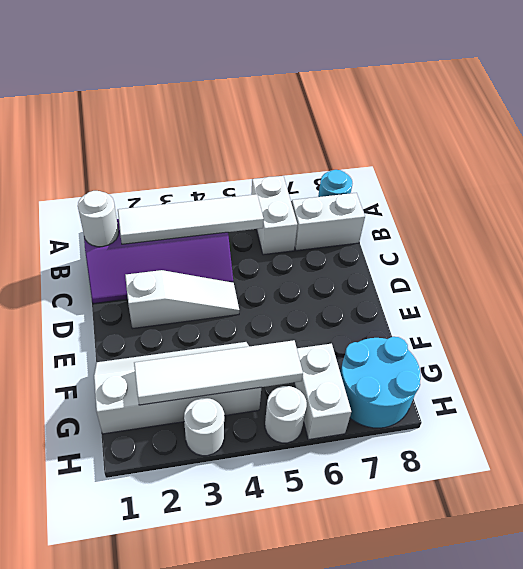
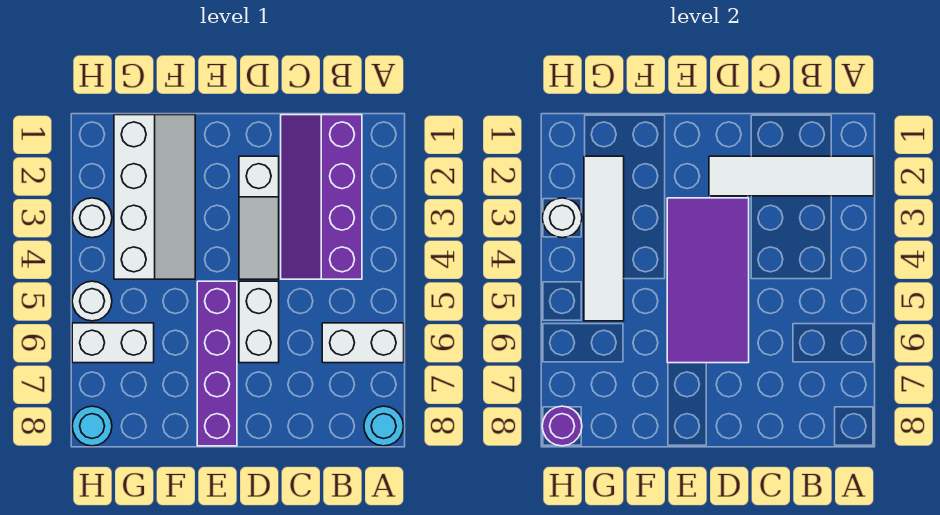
white 1x1 round brick [78,191,119,247] -> white 1x1 round brick moved to [542,198,582,238]
white 1x4 tile [118,194,264,244] -> white 1x4 tile turned to [709,156,874,196]
white 1x2 brick [292,193,365,251] -> white 1x2 brick moved to [239,281,279,363]
none -> purple 2x4 tile [667,198,749,363]
none -> purple 1x4 brick [197,281,237,446]
cyan 2x2 round brick [340,337,420,428] -> cyan 1x1 round brick [72,406,112,446]
none -> purple 1x1 round brick [542,406,582,446]

